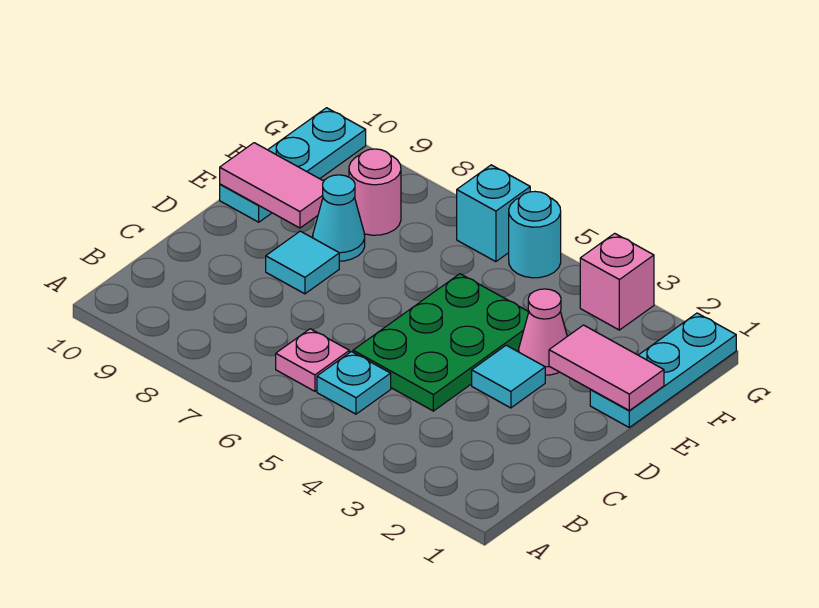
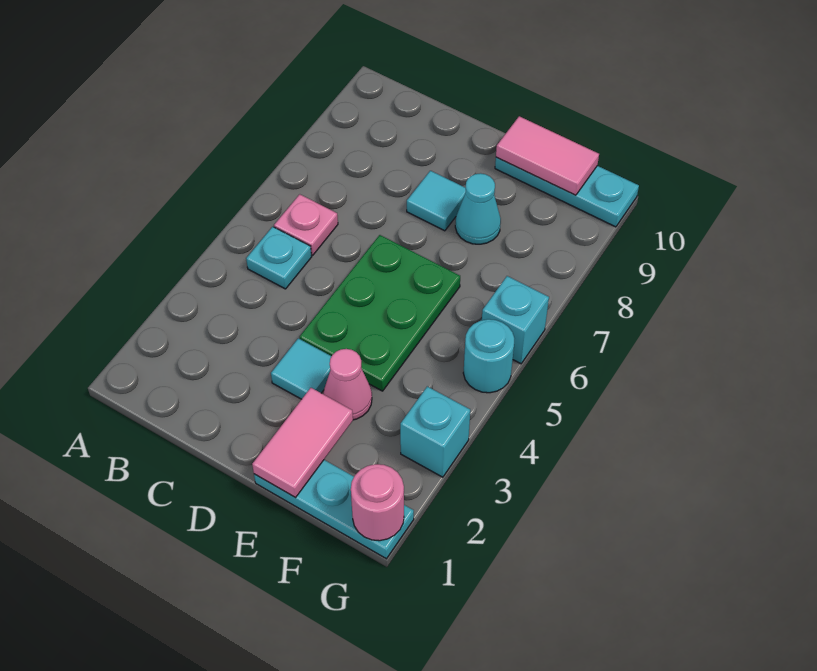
green 2x3 plate [353,274,529,411] -> green 2x3 plate turned to [300,235,460,391]
pink 1x2 tile [220,143,324,228] -> pink 1x2 tile turned to [496,116,599,195]
pink 1x1 round brick [349,149,401,235] -> pink 1x1 round brick moved to [351,464,404,541]
pink 1x1 brick [580,233,654,330] -> cyan 1x1 brick [400,386,470,477]

